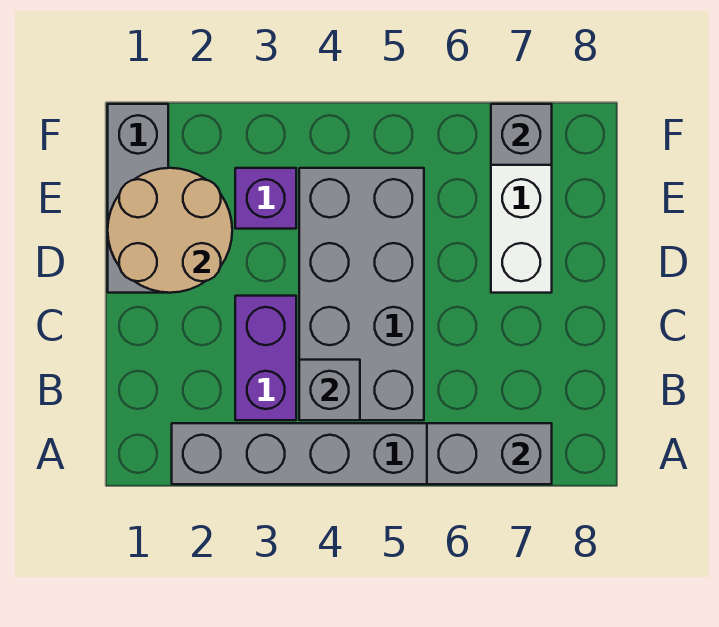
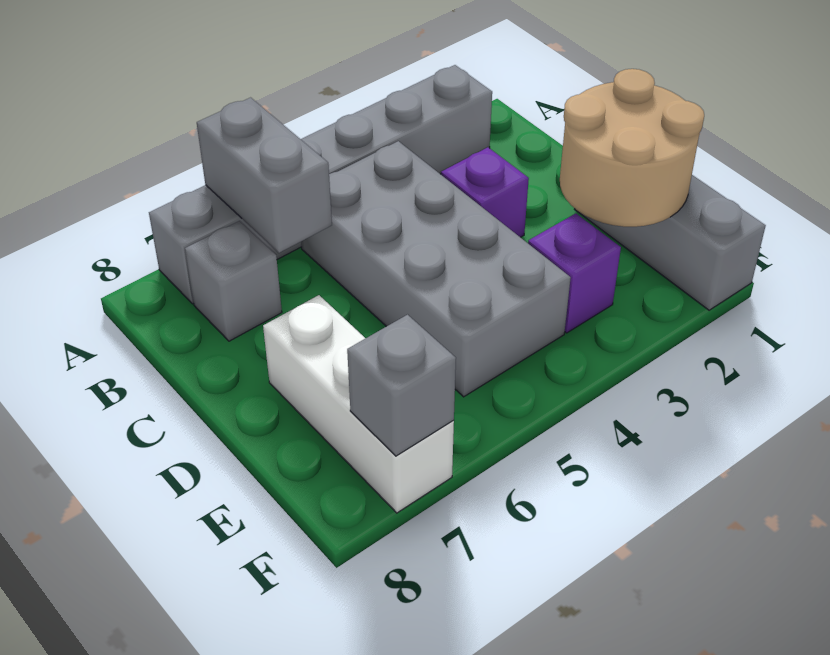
grey 1x2 brick [427,423,552,484] -> grey 1x2 brick turned to [197,98,332,253]
purple 1x2 brick [235,296,296,420] -> purple 1x1 brick [441,147,529,237]
grey 1x1 brick [299,360,360,420] -> grey 1x1 brick moved to [185,221,282,341]

